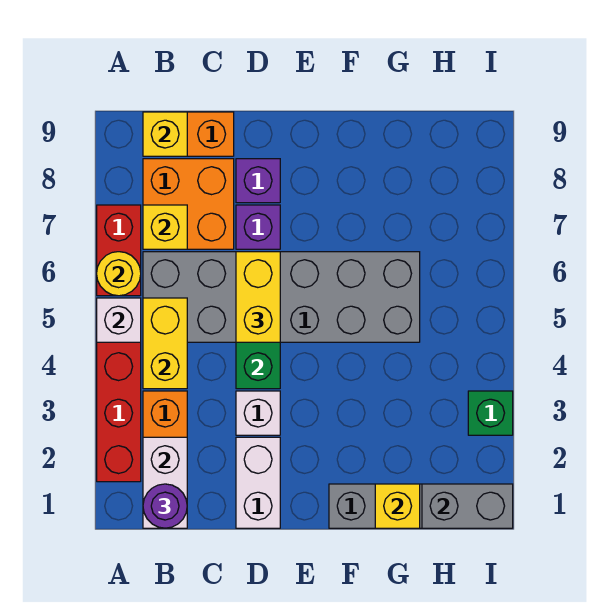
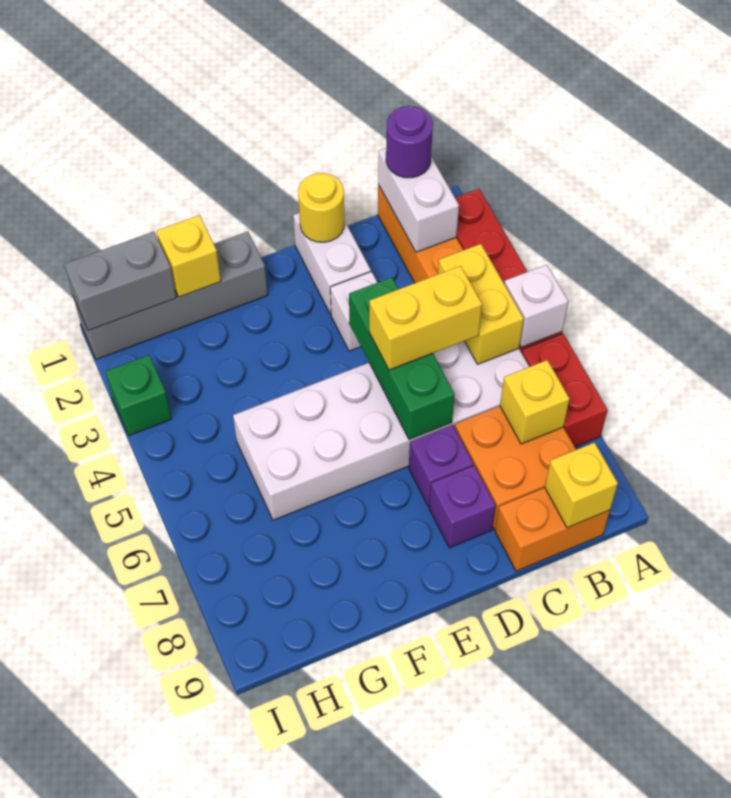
yellow 1x1 round brick [97,252,141,296] -> yellow 1x1 round brick moved to [298,173,344,242]
grey 2x6 brick [143,252,420,342] -> white 2x6 brick [233,341,529,520]
yellow 1x2 brick [236,252,280,342] -> yellow 1x2 brick turned to [369,266,482,370]

